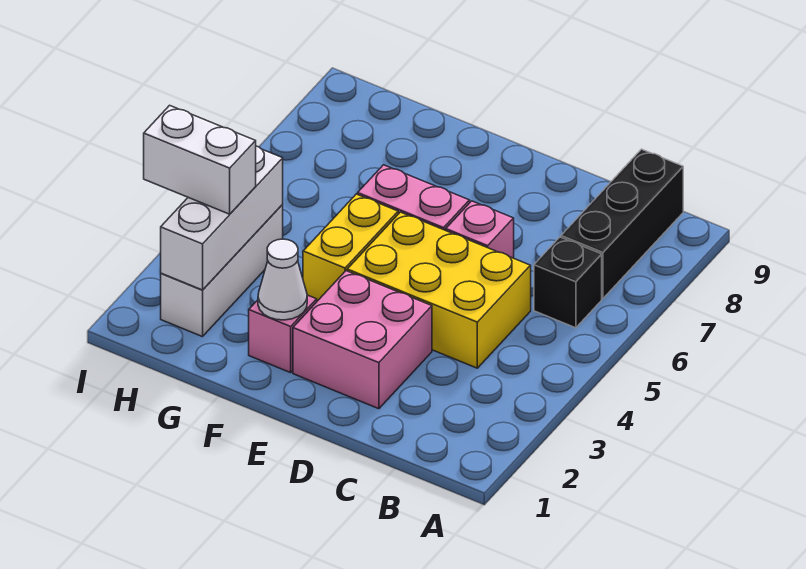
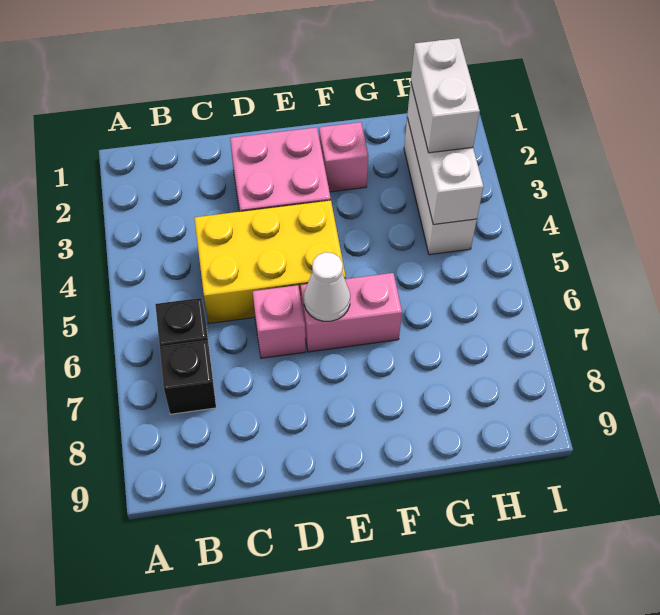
black 1x3 brick [561,149,683,298] -> black 1x1 brick [160,340,216,414]
white 1x1 cone [258,239,307,320] -> white 1x1 cone moved to [304,252,350,321]
yellow 1x2 brick [303,194,398,301] -> none
white 1x2 brick [144,105,256,214] -> white 1x2 brick turned to [411,38,480,153]

